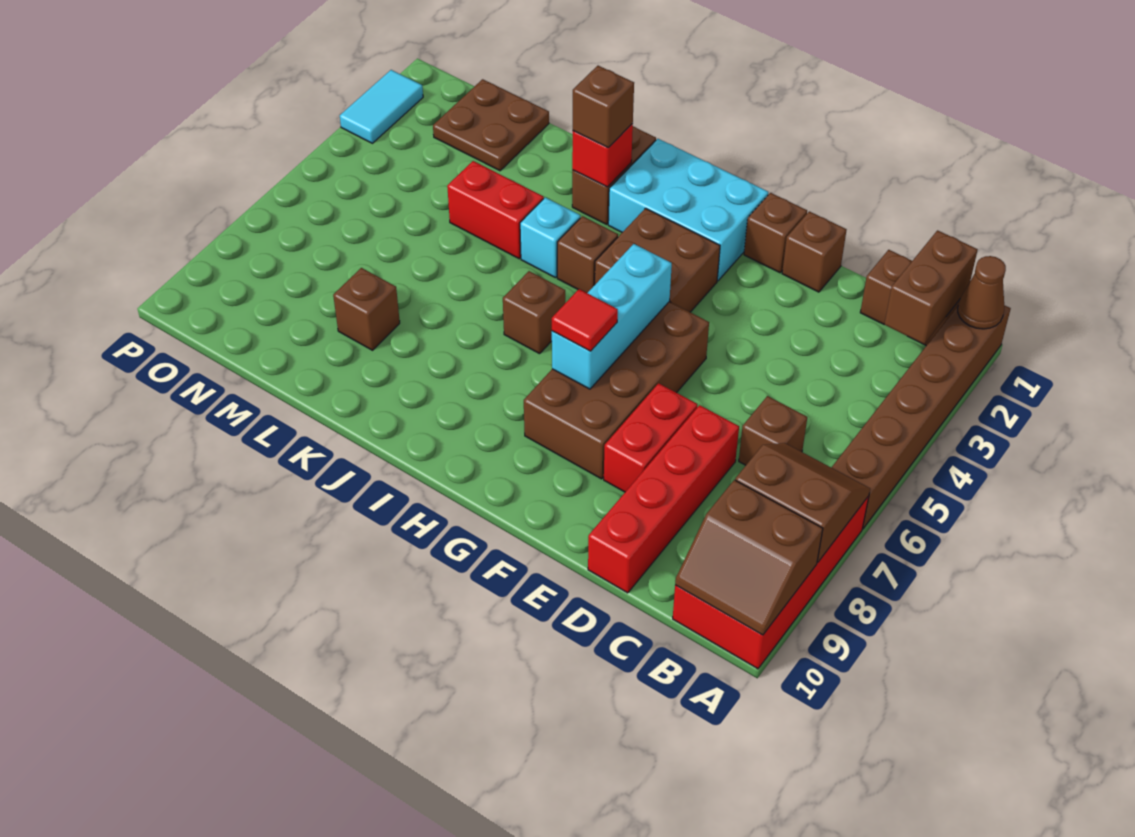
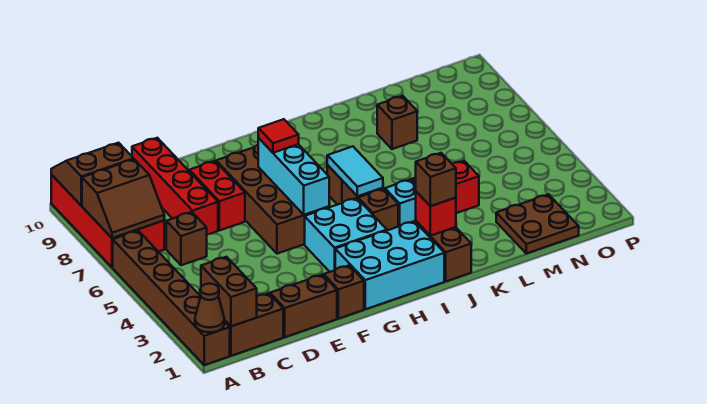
brown 1x1 brick [782,211,846,292] -> brown 1x2 brick [270,275,337,337]
brown 2x2 brick [595,208,720,312] -> cyan 2x2 brick [305,198,387,272]
cyan 1x2 tile [340,70,423,143] -> cyan 1x2 tile moved to [327,146,383,196]

